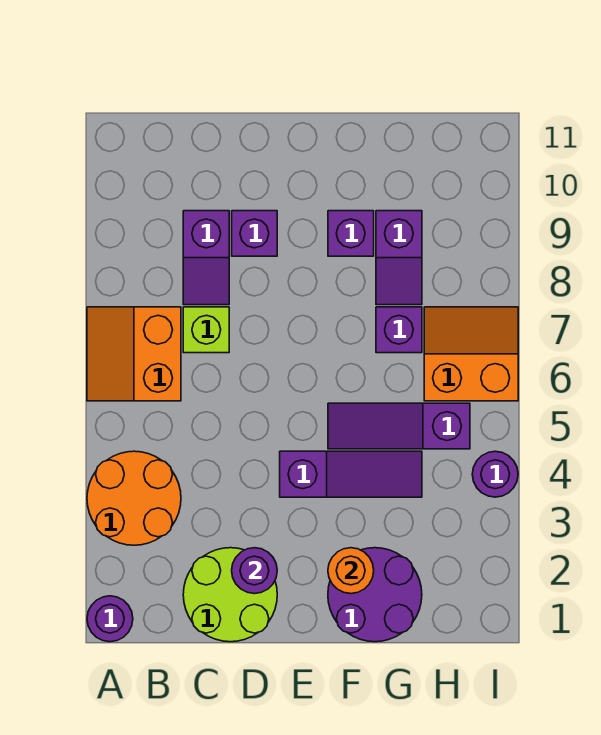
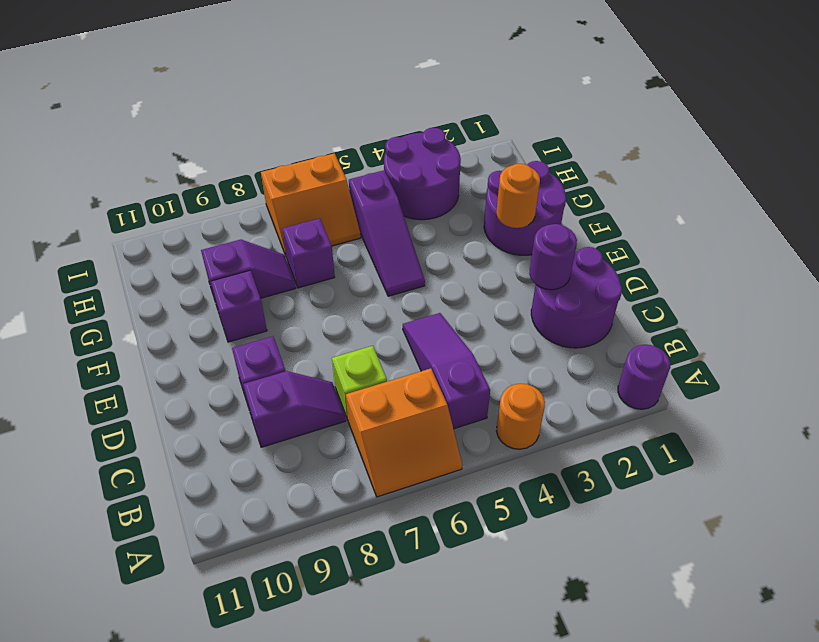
orange 2x2 round brick [87,451,181,545] -> orange 1x1 round brick [497,384,545,449]
lime 2x2 round brick [183,548,277,642] -> purple 2x2 round brick [531,247,622,348]
purple 1x3 slope [280,451,422,497] -> purple 1x3 slope moved to [403,313,490,429]
orange 2x2 slope [424,307,518,401] -> orange 2x2 slope turned to [261,153,360,258]
purple 1x1 round brick [472,451,518,497] -> purple 2x2 round brick [384,128,461,220]

